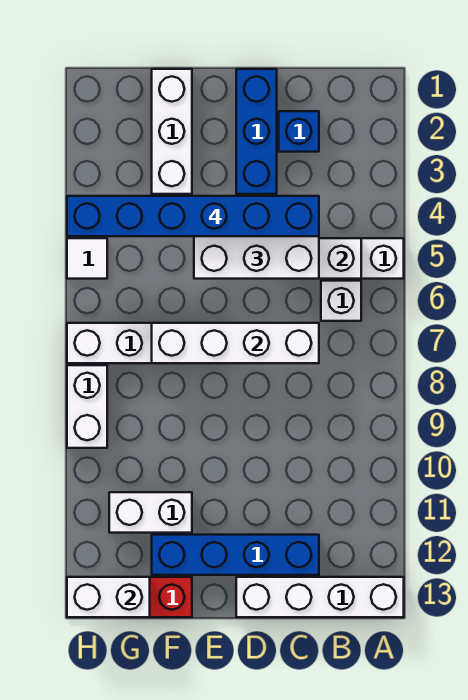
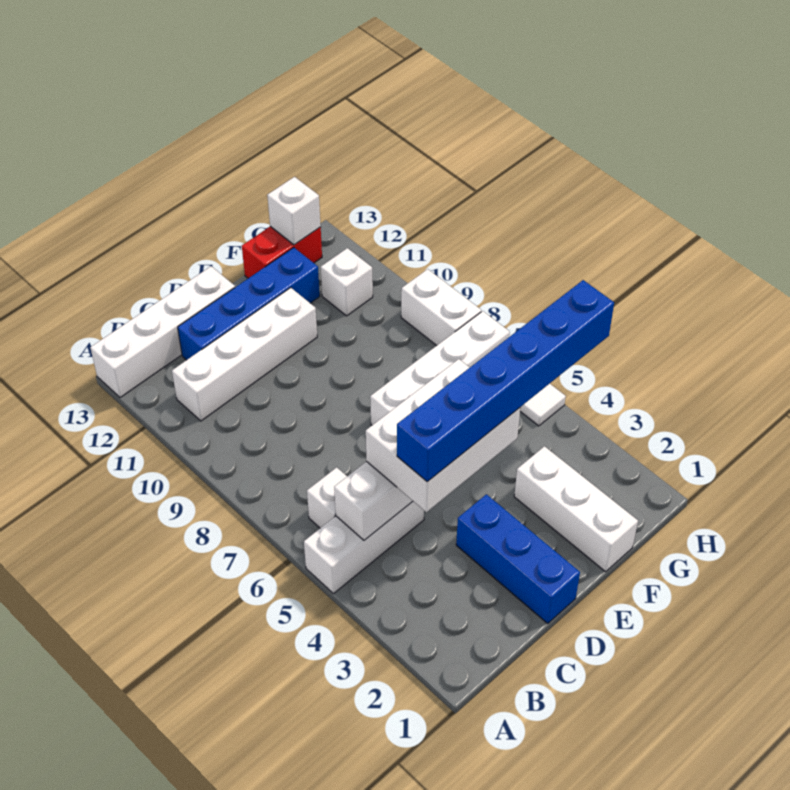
blue 1x1 brick [279,111,319,152] -> none
white 1x4 brick [152,323,319,363] -> white 1x4 brick moved to [172,288,317,421]
white 1x2 brick [109,492,192,533] -> white 1x1 brick [321,248,373,316]
white 1x2 brick [67,577,150,617] -> white 1x1 brick [267,177,321,245]

